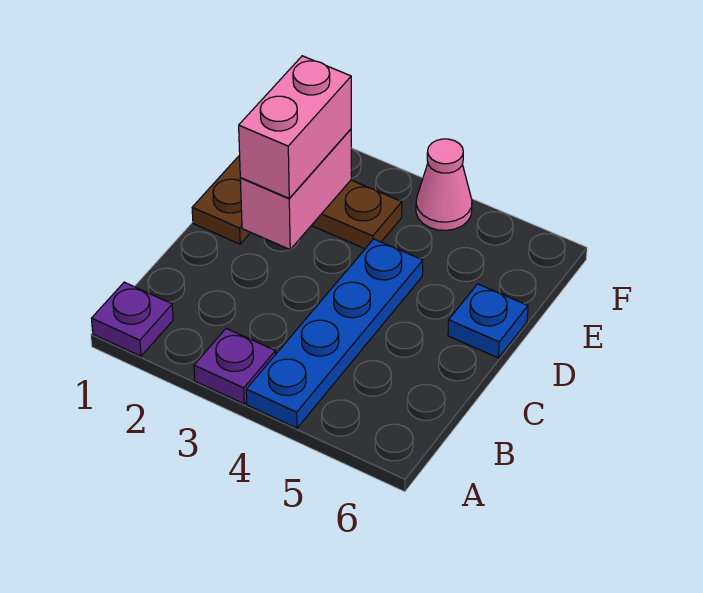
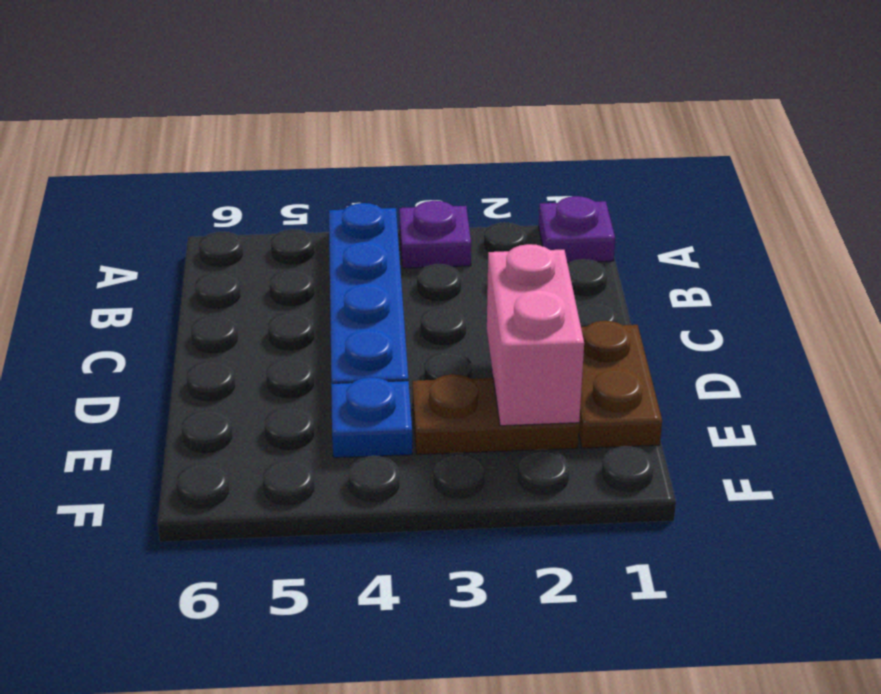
pink 1x2 brick [239,56,351,198] -> none
blue 1x1 plate [448,284,528,358] -> blue 1x1 plate moved to [331,377,412,458]
pink 1x1 cone [416,139,472,230] -> none

